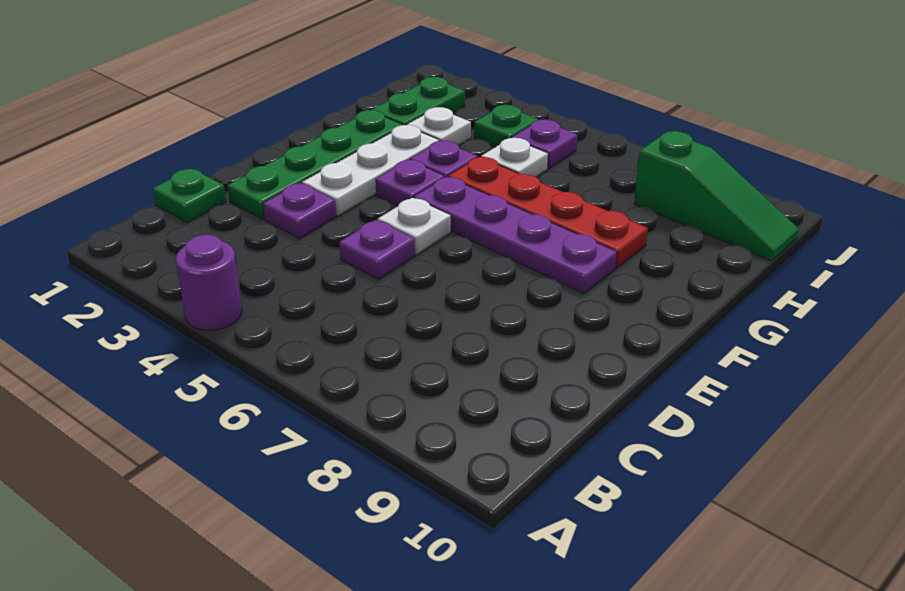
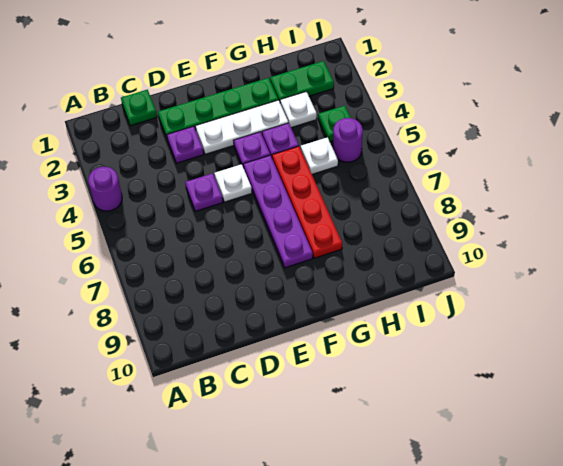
purple 1x1 plate [512,119,577,169] -> purple 1x1 round brick [333,118,363,162]
green 1x3 slope [634,131,799,261] -> none

